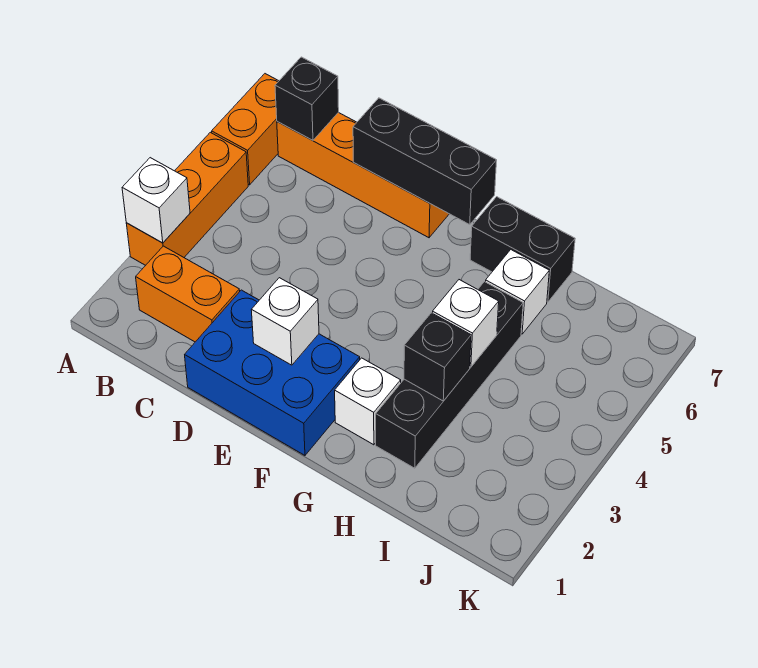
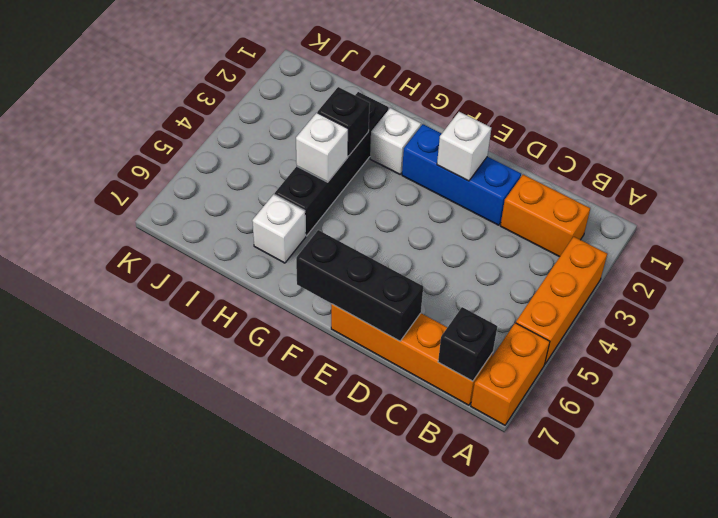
white 1x1 brick [122,158,190,243] -> none
blue 2x3 brick [185,290,360,455] -> blue 1x3 brick [402,124,521,225]
black 1x2 brick [470,197,575,302] -> none

